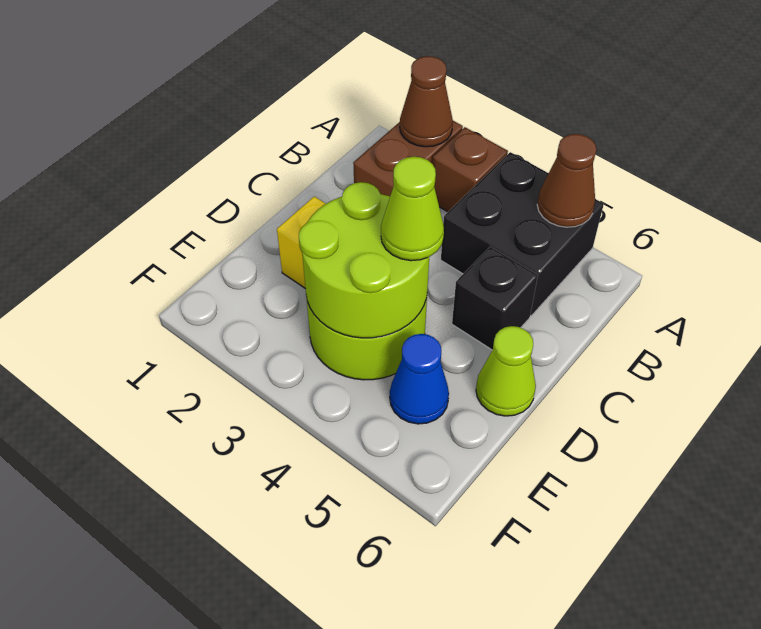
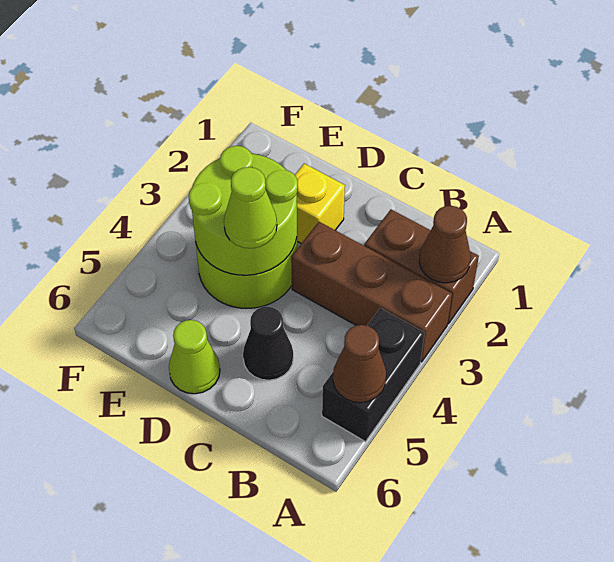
brown 1x1 brick [433,127,508,212] -> brown 1x3 brick [291,222,452,362]
black 2x2 brick [441,152,604,316] -> black 1x2 brick [322,308,424,442]
black 1x1 brick [452,246,538,350] -> black 1x1 cone [243,307,293,380]
blue 1x1 cone [390,334,449,424] -> none

